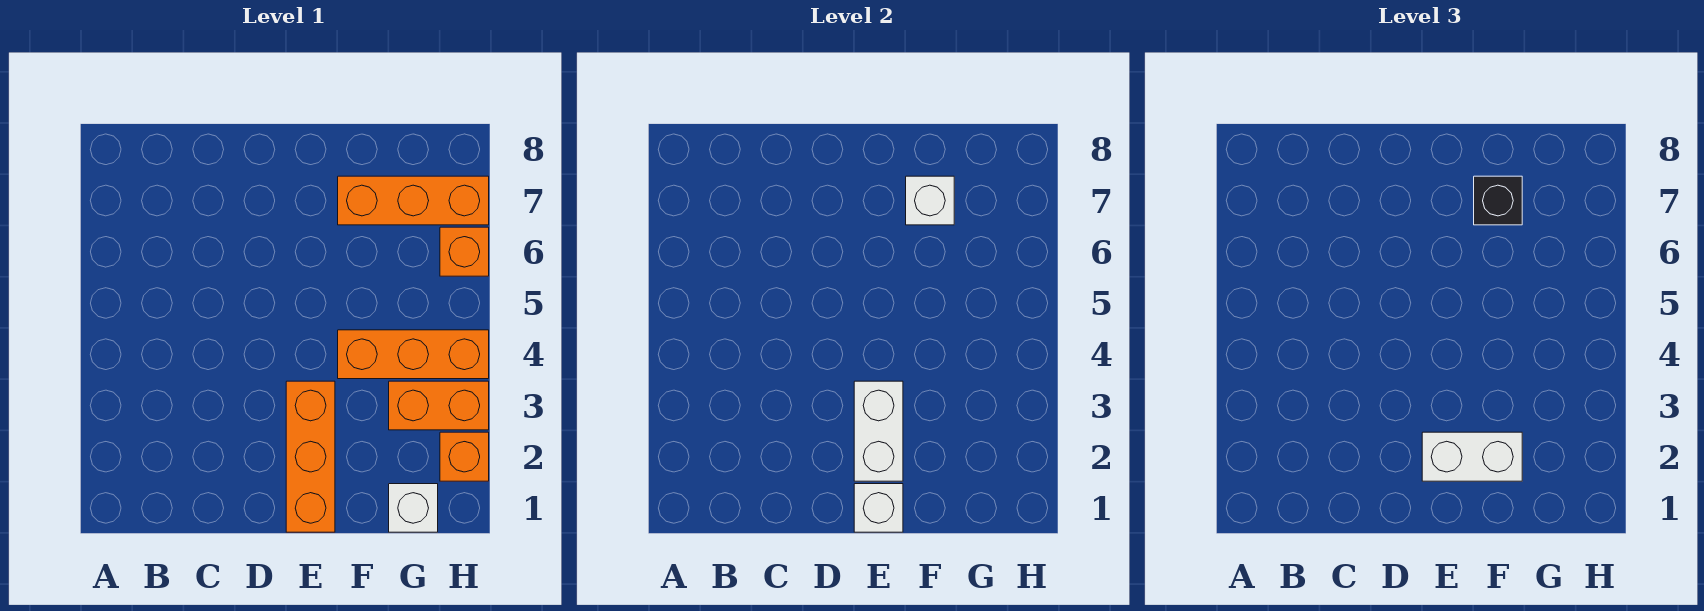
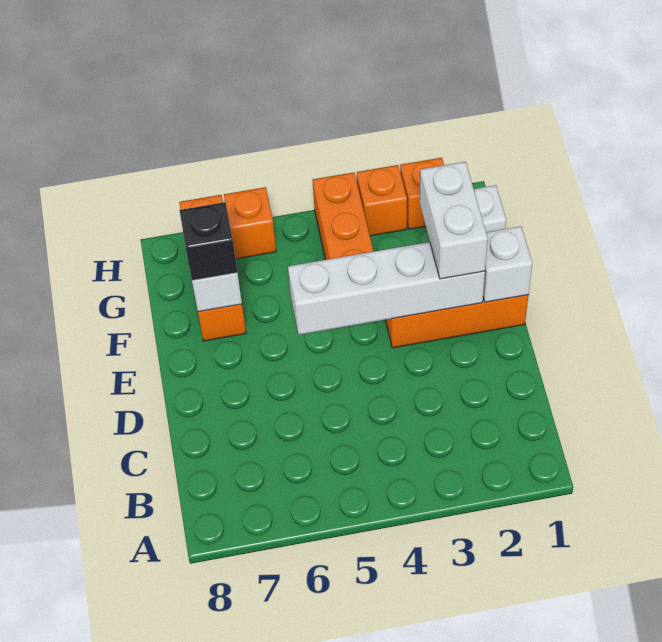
white 1x2 brick [854,381,903,481] -> white 1x4 brick [288,242,485,335]
orange 1x2 brick [389,381,489,430] -> orange 1x1 brick [357,165,407,236]

